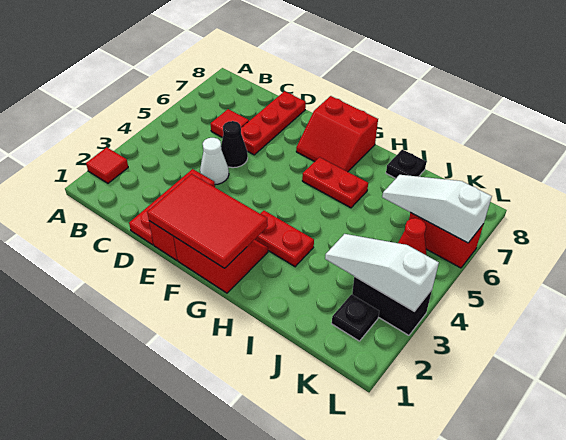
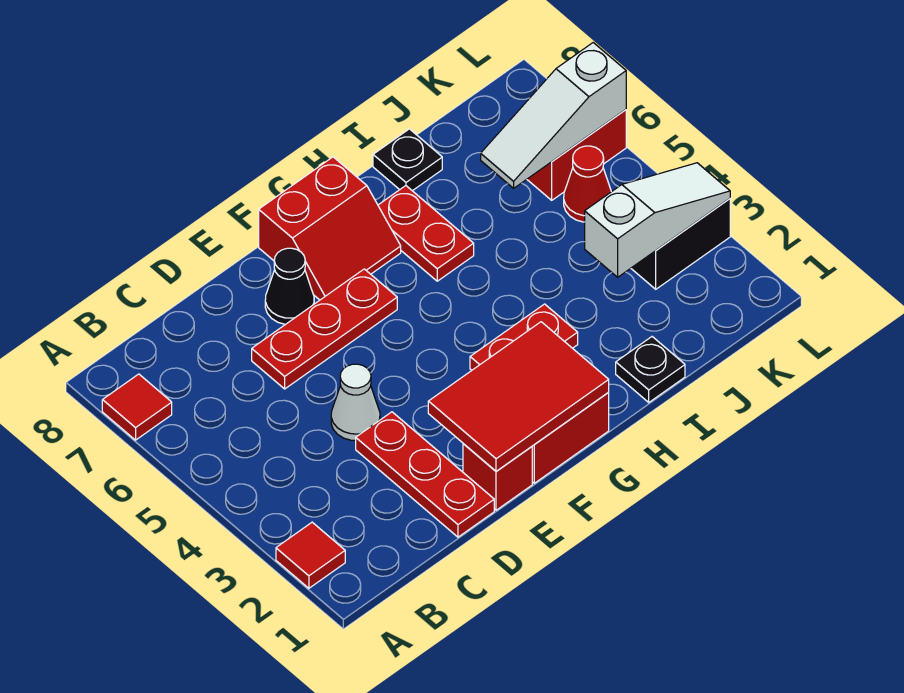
red 1x1 tile [210,109,249,138] -> red 1x1 tile moved to [102,374,172,440]
black 1x1 cone [221,121,248,168] -> black 1x1 cone moved to [265,248,314,324]
red 1x3 plate [241,91,306,155] -> red 1x3 plate turned to [252,269,397,389]
red 1x2 plate [302,157,368,208] -> red 1x2 plate turned to [378,186,474,281]
white 1x3 slope [325,234,439,311] -> white 1x3 slope turned to [585,163,730,277]
black 1x1 plate [332,294,379,341] -> black 1x1 plate moved to [616,337,685,402]

